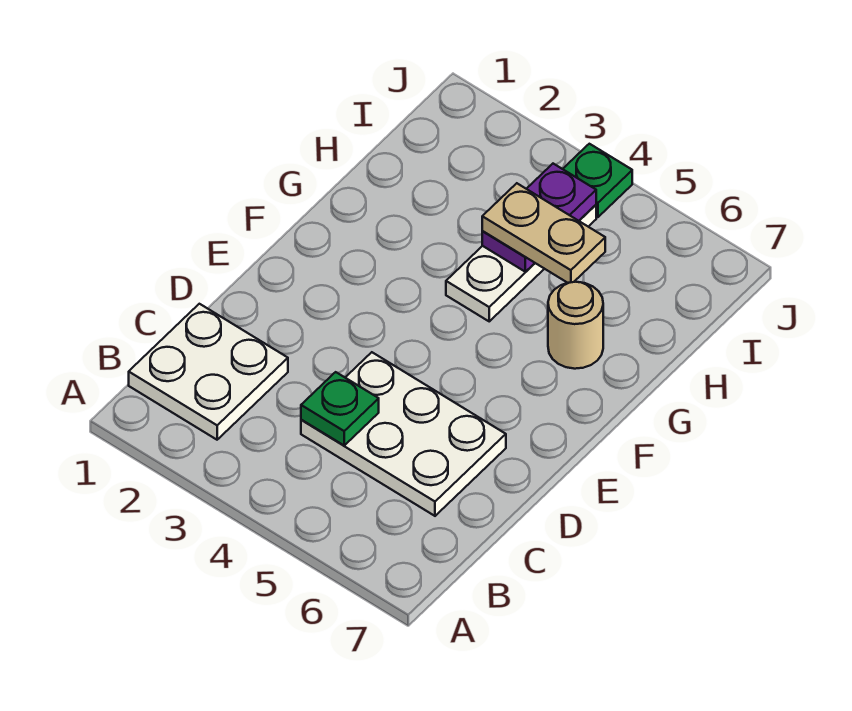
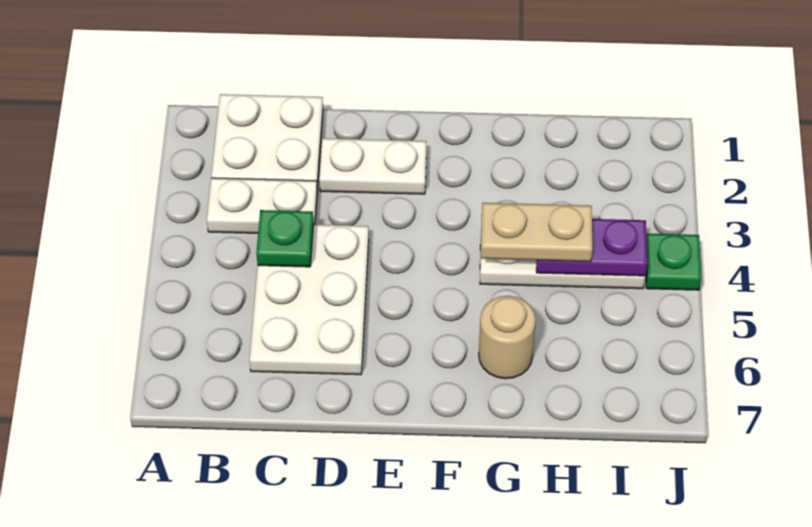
none -> white 1x2 plate [207,178,317,233]
none -> white 1x2 plate [319,138,427,194]
tan 1x2 plate [482,183,605,283] -> tan 1x2 plate turned to [481,203,592,262]

